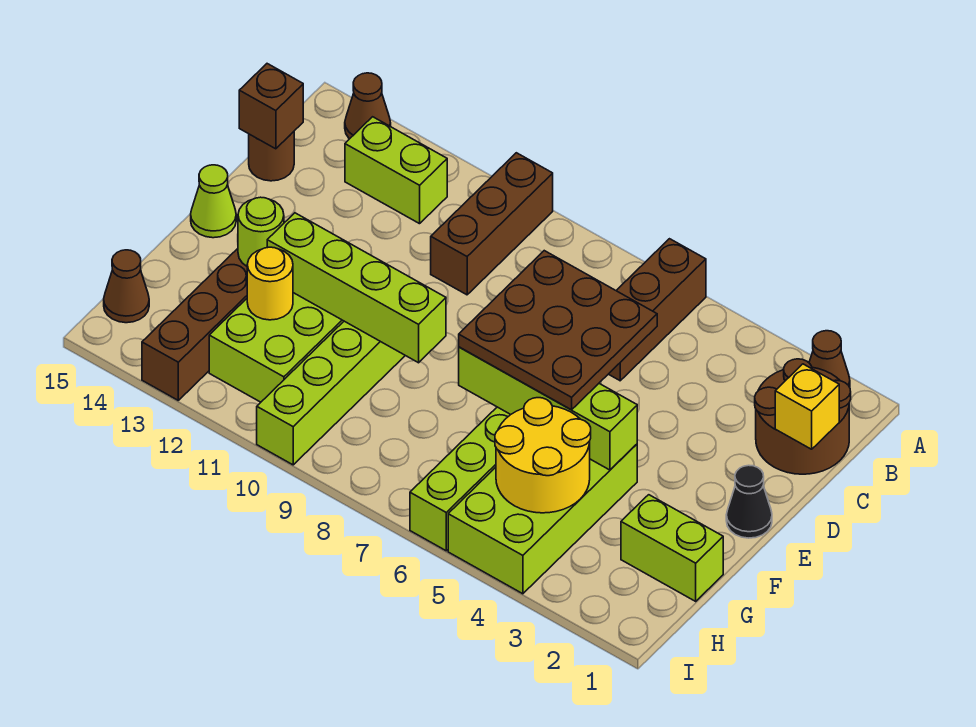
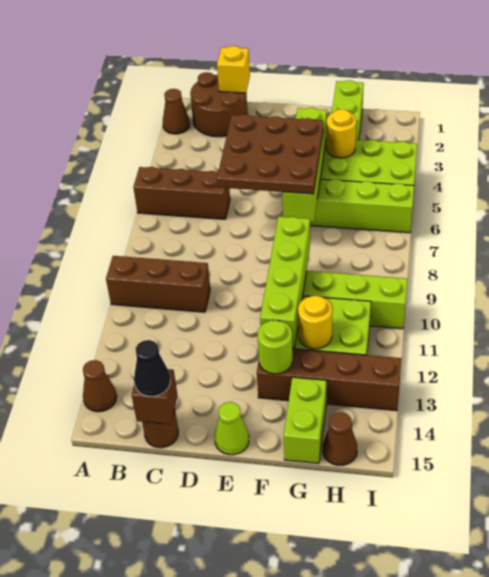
lime 1x2 brick [345,117,447,224] -> lime 1x2 brick moved to [284,377,326,464]
black 1x1 cone [726,465,772,538] -> black 1x1 cone moved to [134,340,170,396]
yellow 2x2 round brick [495,398,591,513] -> yellow 1x1 round brick [326,109,356,158]

